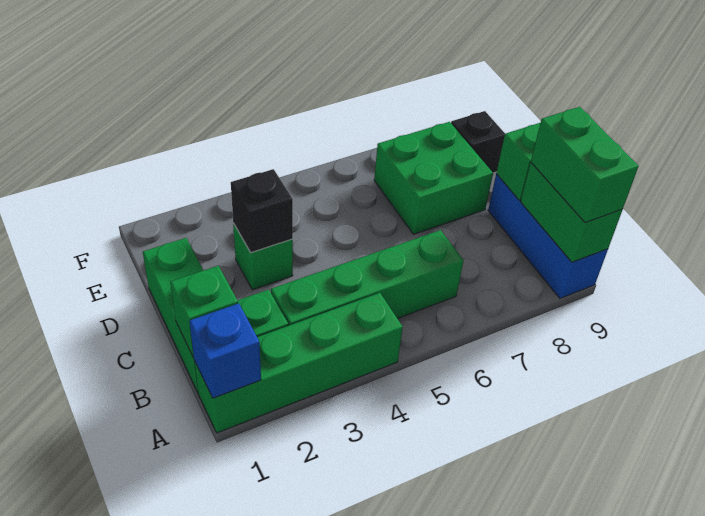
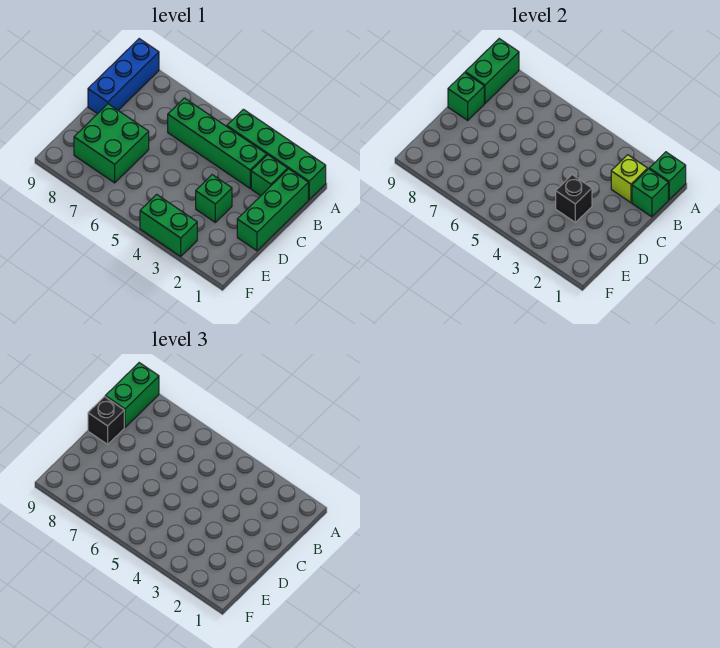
blue 1x1 brick [189,303,261,398] -> green 1x1 brick [649,152,686,200]
none -> lime 1x1 brick [611,155,648,203]
black 1x1 brick [451,111,505,173] -> black 1x1 brick moved to [88,397,124,444]
none -> green 1x2 brick [140,194,197,256]

